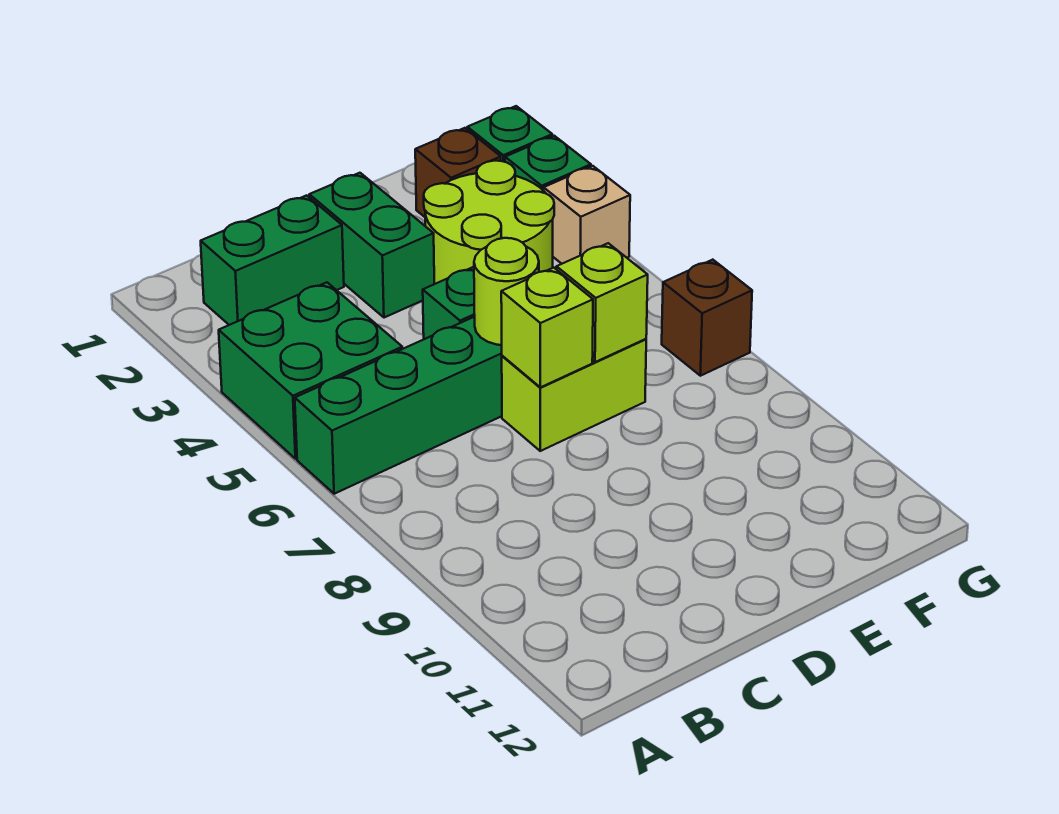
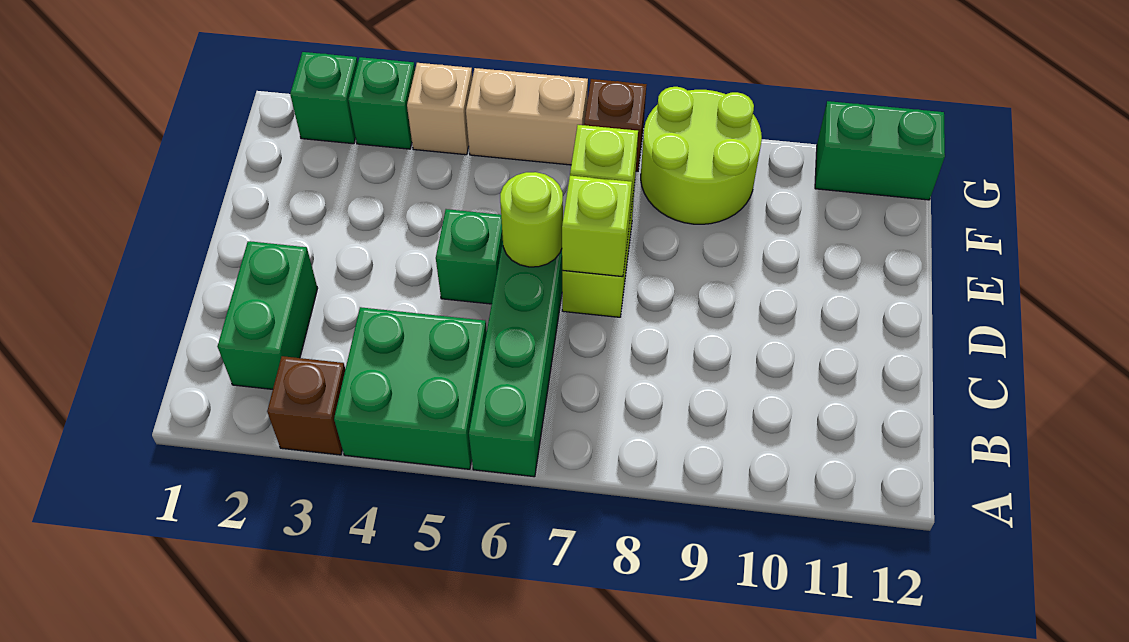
green 1x2 brick [309,173,434,318] -> green 1x2 brick moved to [815,101,945,200]
lime 2x2 round brick [424,161,554,284] -> lime 2x2 round brick moved to [641,87,762,224]
brown 1x1 brick [415,128,501,217] -> brown 1x1 brick moved to [267,356,345,455]
none -> tan 1x2 brick [466,68,588,165]

